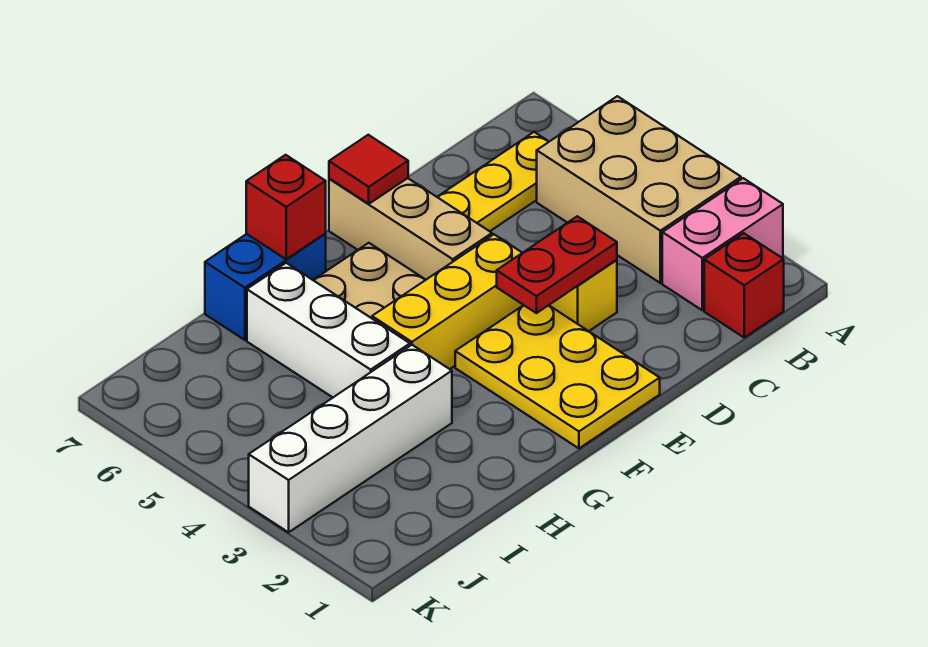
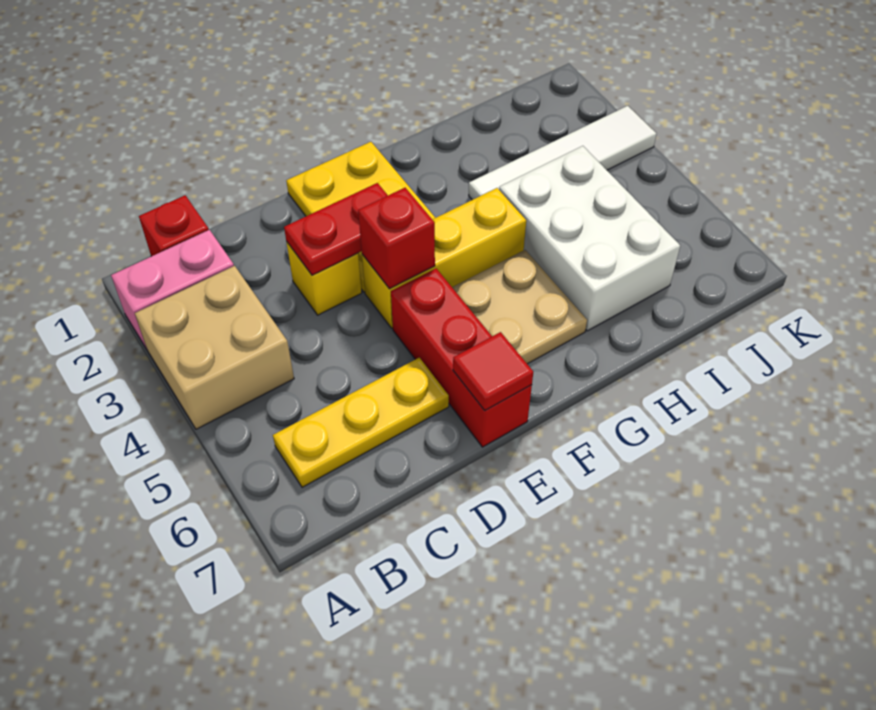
tan 2x3 brick [537,96,741,283] -> tan 2x2 brick [135,266,294,429]
tan 1x3 brick [329,178,492,280] -> red 1x3 brick [391,268,532,447]
blue 1x2 brick [205,234,326,340] -> none
red 1x1 brick [246,155,326,259] -> red 1x1 brick moved to [358,188,435,289]
white 1x4 brick [249,345,452,532] -> white 1x4 tile [469,106,656,200]
white 1x3 brick [247,263,410,397] -> white 2x3 brick [499,146,680,331]

